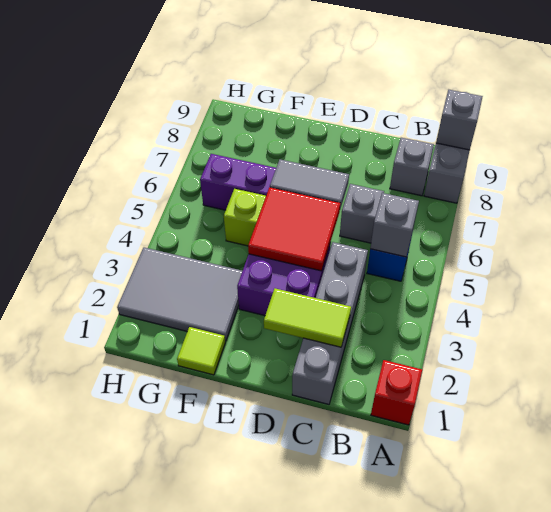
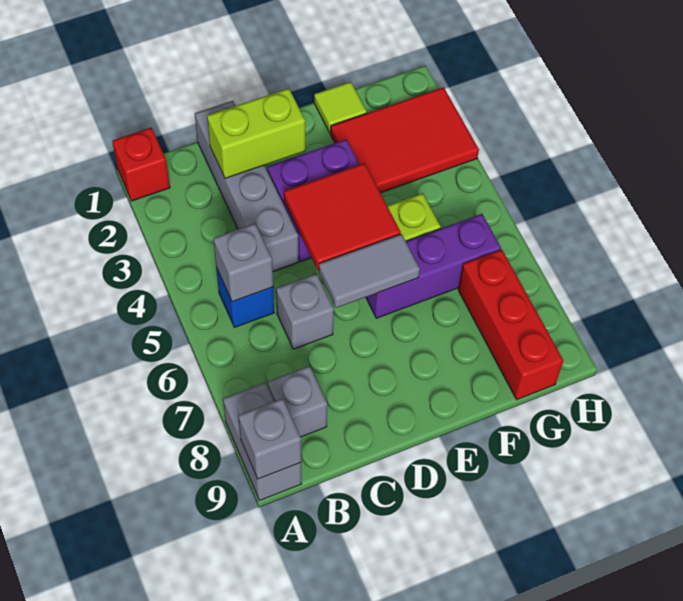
lime 1x2 tile [264,288,351,347] -> lime 1x2 brick [207,88,305,178]
grey 2x3 tile [117,247,242,341] -> red 2x3 tile [331,87,479,193]
none -> red 1x3 brick [458,250,564,400]

